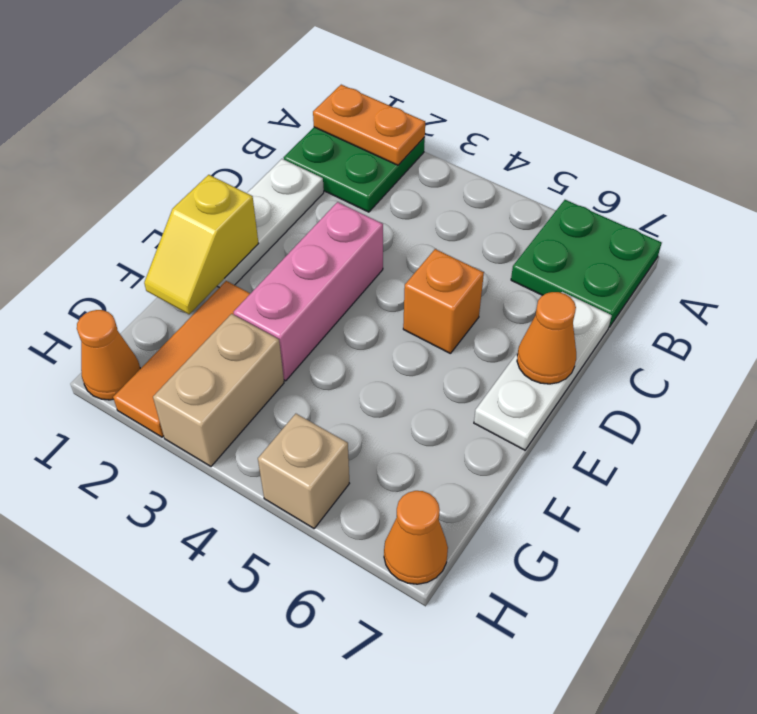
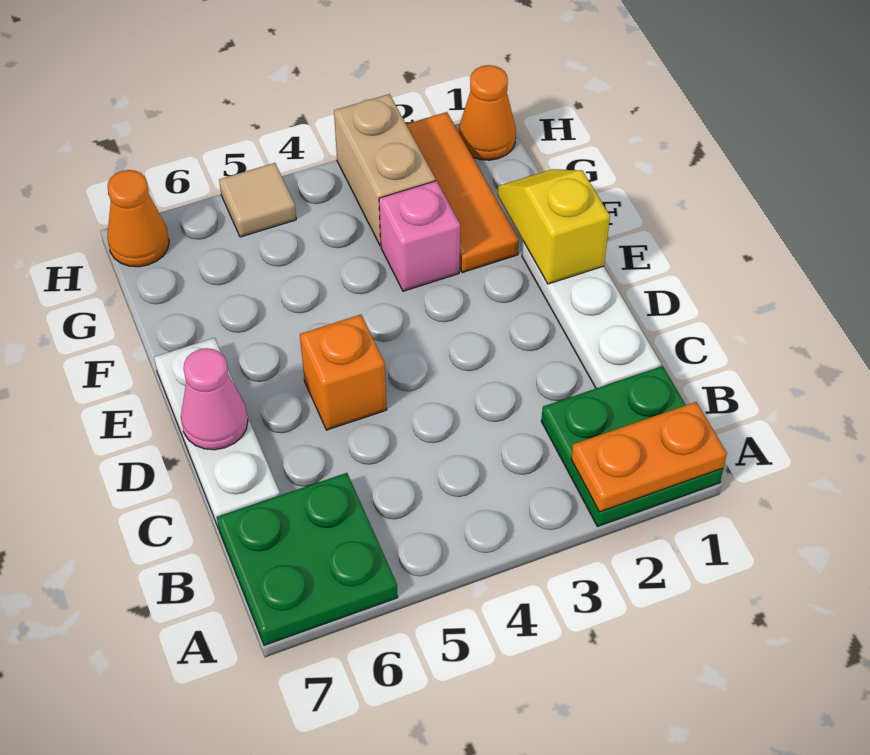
pink 1x3 brick [234,202,383,381] -> pink 1x1 brick [379,181,460,291]
orange 1x1 cone [517,292,576,384] -> pink 1x1 cone [181,348,248,450]
tan 1x1 brick [258,414,349,528] -> tan 1x1 tile [219,163,296,237]

